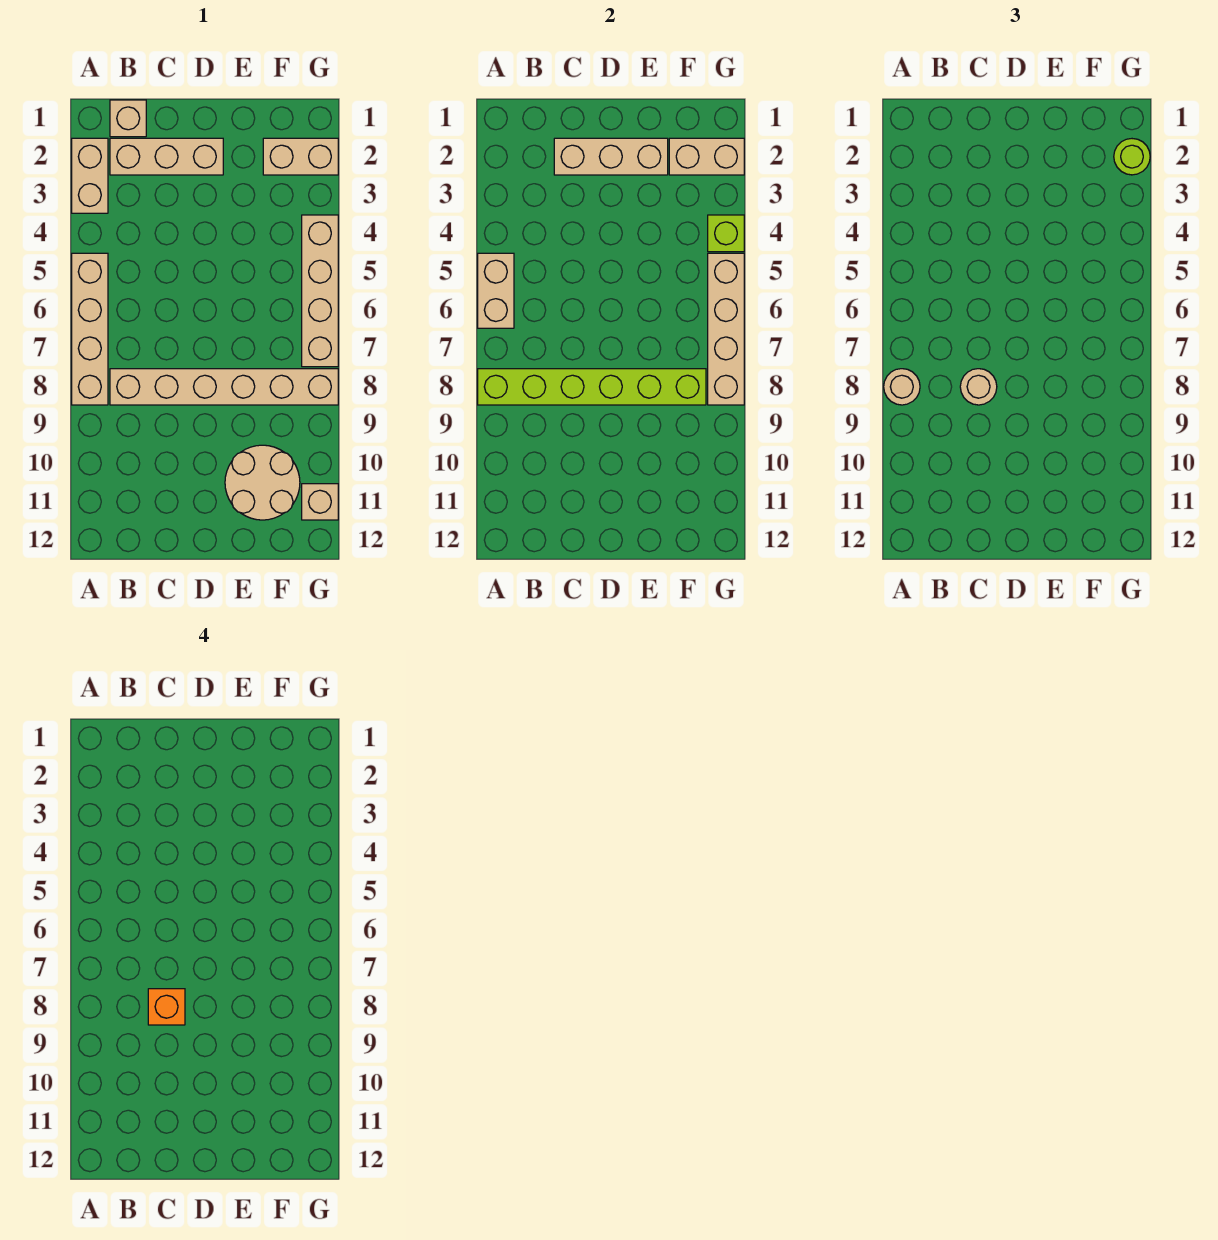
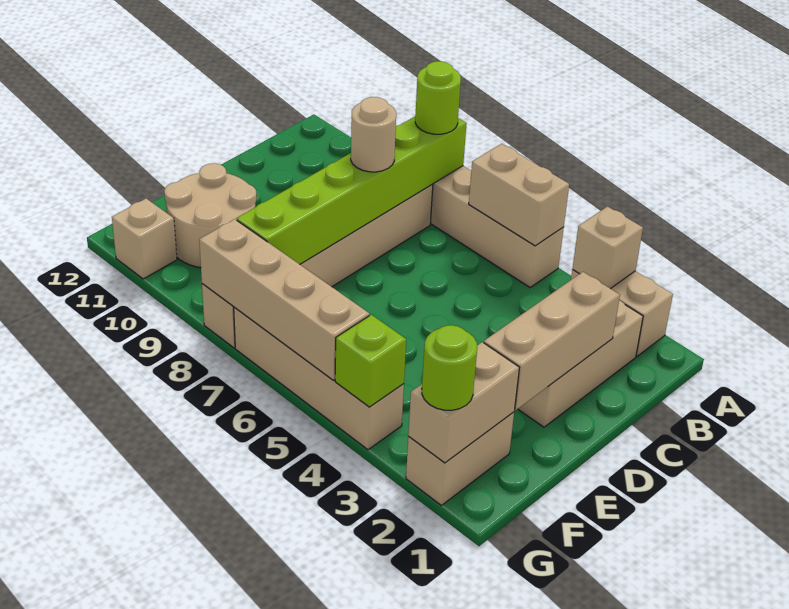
tan 1x1 round brick [884,369,920,405] -> lime 1x1 round brick [415,61,461,134]
tan 1x1 brick [110,100,146,137] -> tan 1x1 brick moved to [572,207,643,289]
orange 1x1 brick [148,989,185,1025] -> none

